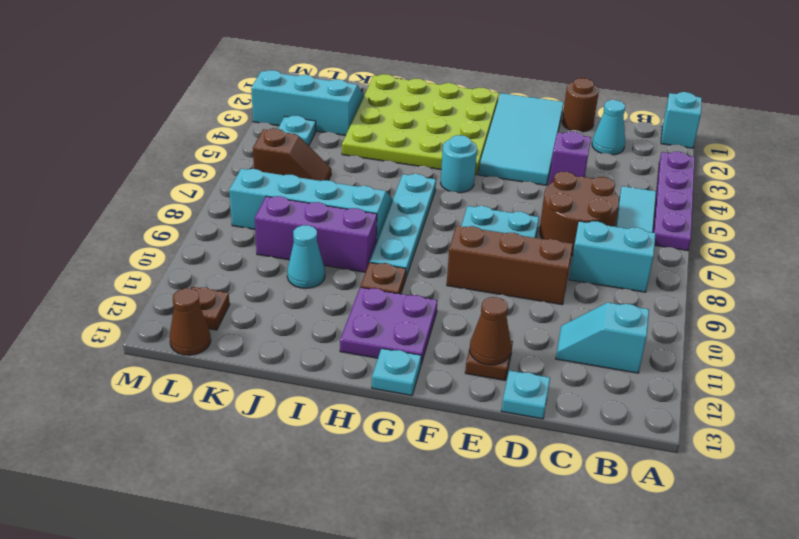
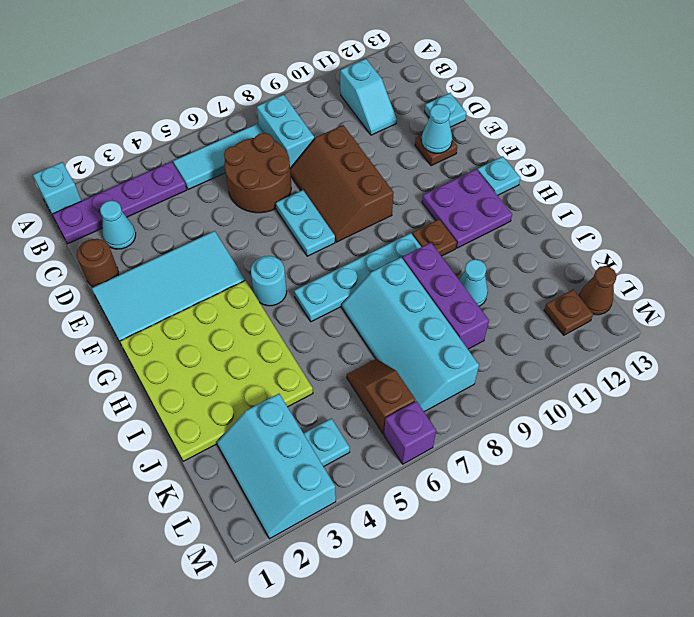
purple 1x4 plate [653,152,695,251] -> purple 1x4 plate moved to [52,162,186,244]
purple 1x1 brick [549,132,591,184] -> purple 1x1 brick moved to [384,401,436,464]
brown 1x1 cone [470,297,511,365] -> cyan 1x1 cone [421,104,452,153]

